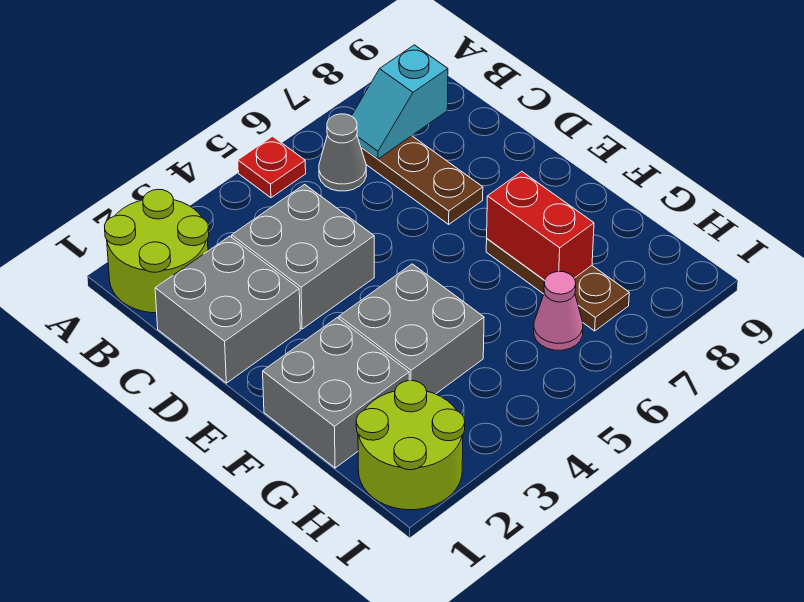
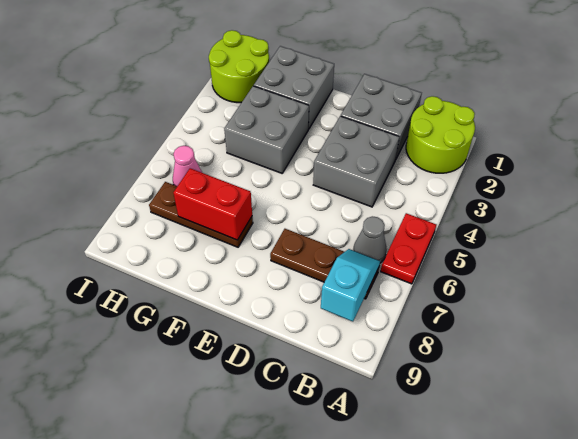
red 1x1 plate [238,136,306,198] -> red 1x2 plate [381,213,436,284]

